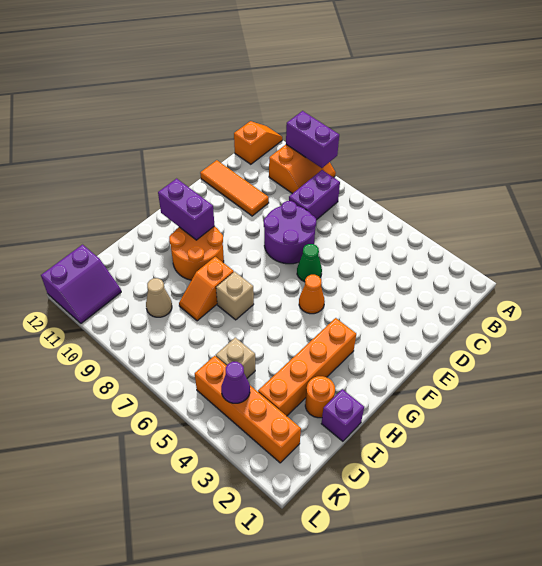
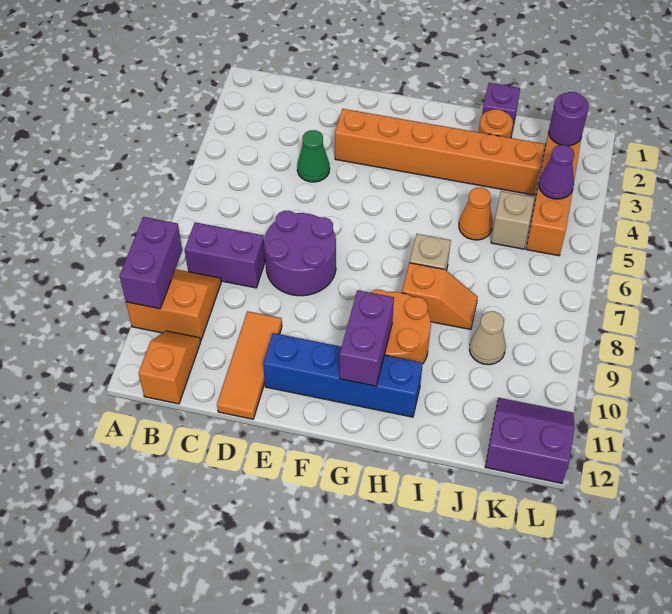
orange 1x2 slope [234,121,282,164] -> orange 1x2 slope turned to [139,331,201,404]
green 1x1 cone [297,244,322,282] -> green 1x1 cone moved to [297,130,330,182]
none -> blue 1x4 brick [263,333,423,417]
orange 1x1 cone [299,275,325,314] -> orange 1x1 cone moved to [459,188,493,240]
orange 1x4 brick [258,318,356,416] -> orange 1x6 brick [335,109,545,195]
none -> purple 1x1 round brick [549,92,589,146]

